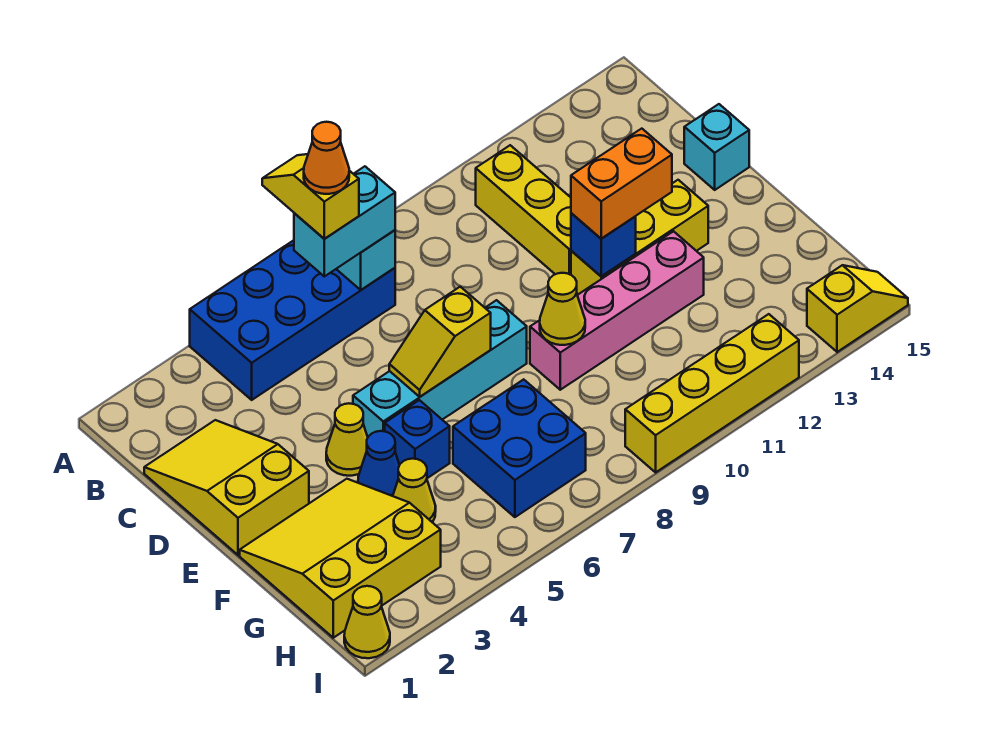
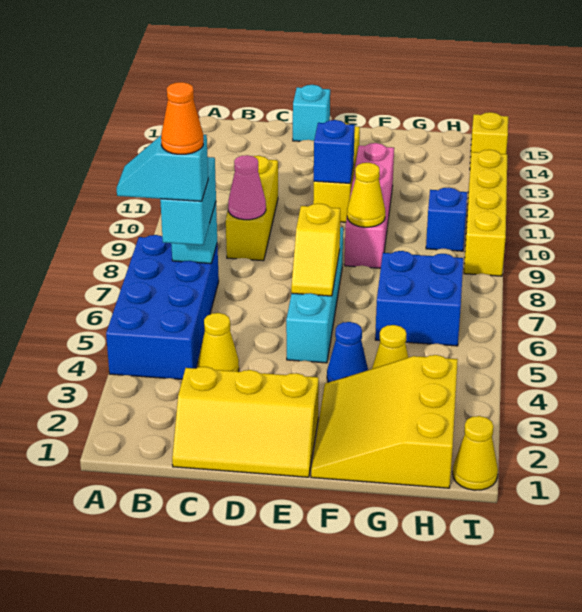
yellow 1x2 slope [262,154,359,239] -> cyan 1x2 slope [117,135,208,201]
yellow 1x3 brick [476,145,571,275] -> yellow 1x3 brick turned to [226,156,278,261]
yellow 2x3 slope [144,420,309,555] -> yellow 2x3 slope turned to [172,367,319,477]
none -> pink 1x1 cone [228,155,266,220]
yellow 1x1 cone [326,403,368,476] -> yellow 1x1 cone moved to [198,313,239,372]
orange 1x2 brick [571,129,672,239] -> none
blue 1x1 brick [385,400,450,478] -> blue 1x1 brick moved to [426,187,467,251]

